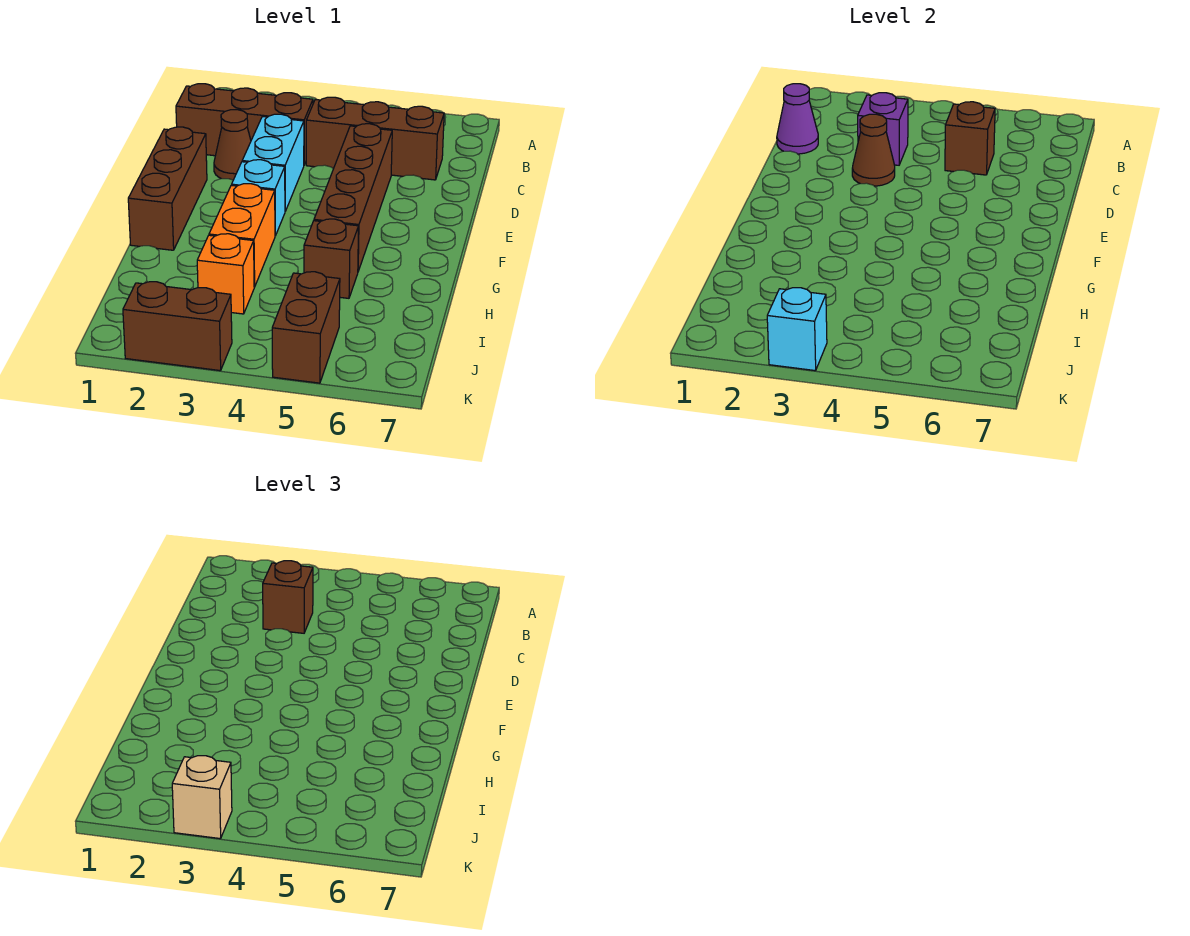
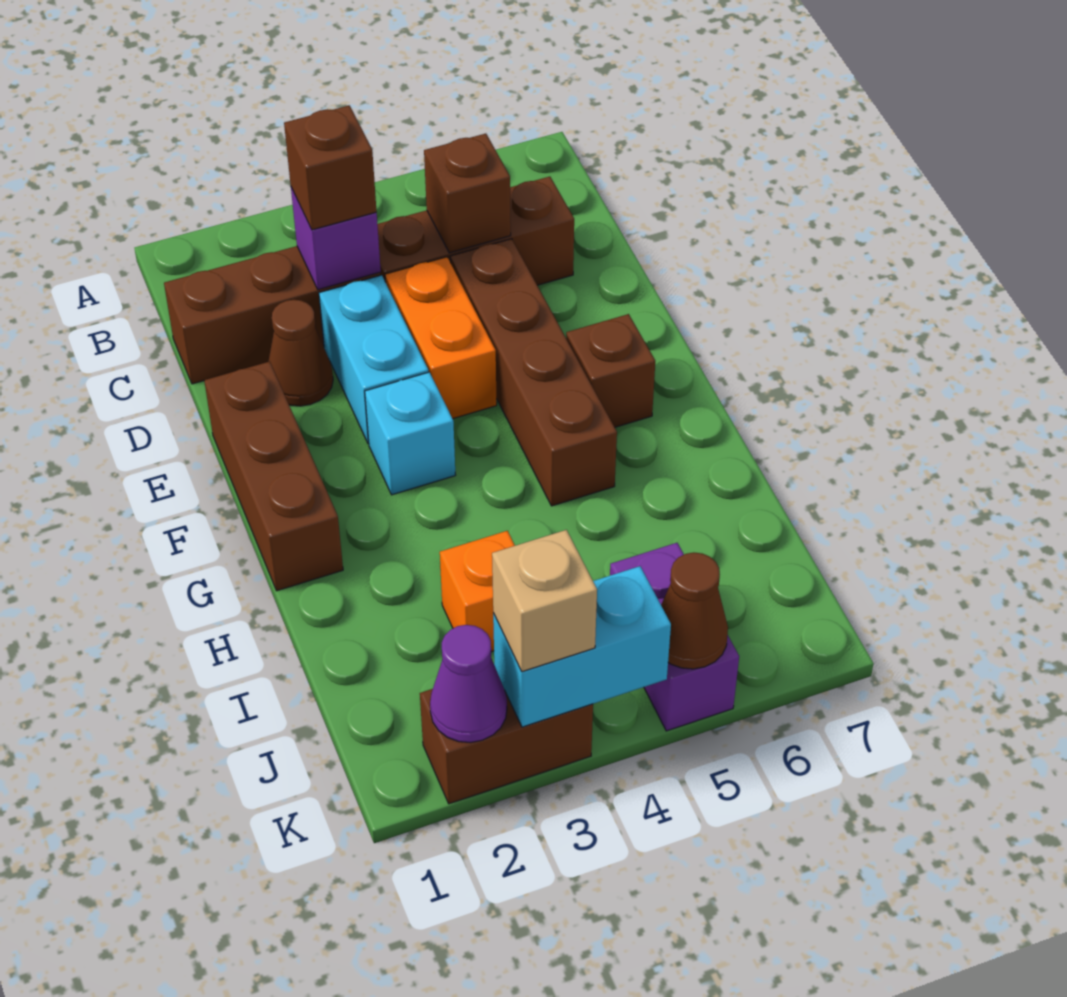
purple 1x1 cone [777,84,818,154] -> purple 1x1 cone moved to [430,625,507,743]
brown 1x1 cone [852,114,895,186] -> brown 1x1 cone moved to [661,553,728,669]
orange 1x2 brick [209,184,275,287] -> orange 1x2 brick moved to [385,257,497,419]
brown 1x1 brick [304,219,359,298] -> brown 1x1 brick moved to [566,314,655,427]
brown 1x2 brick [272,272,340,383] -> purple 1x2 brick [610,543,739,731]
cyan 1x1 brick [767,288,827,371] -> cyan 1x2 brick [493,566,671,727]

